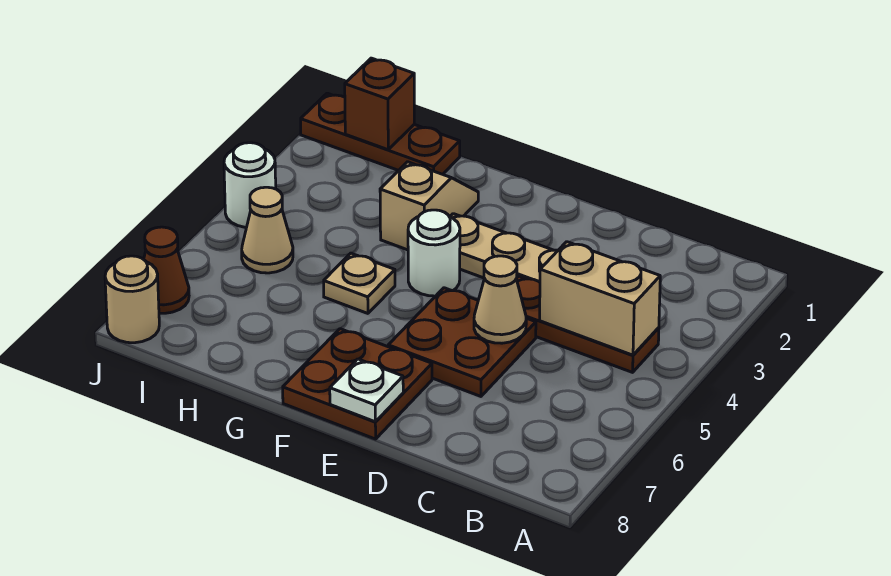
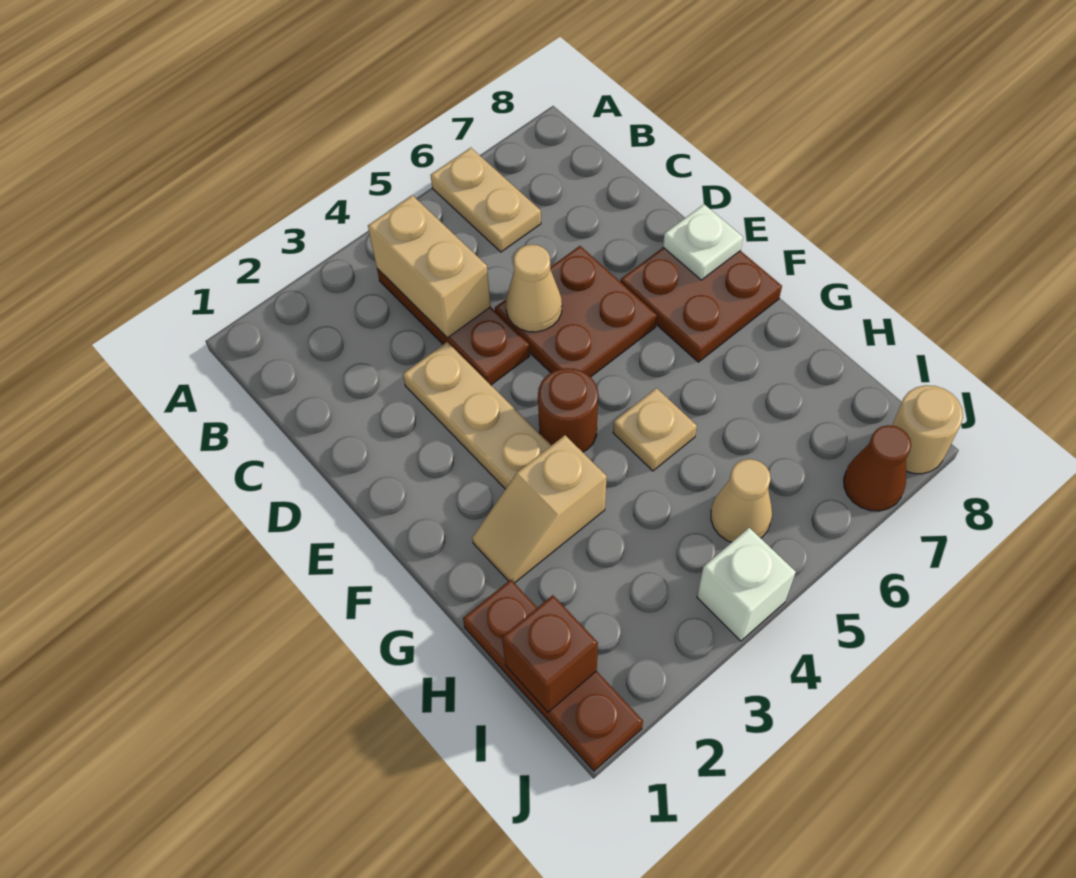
none -> tan 1x2 plate [431,148,541,252]
white 1x1 round brick [408,210,460,296] -> brown 1x1 round brick [538,368,598,452]
white 1x1 round brick [224,143,276,227] -> white 1x1 brick [697,528,796,641]

